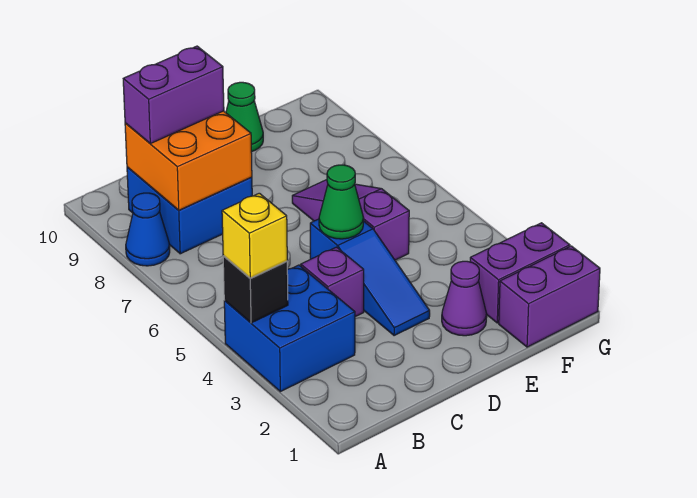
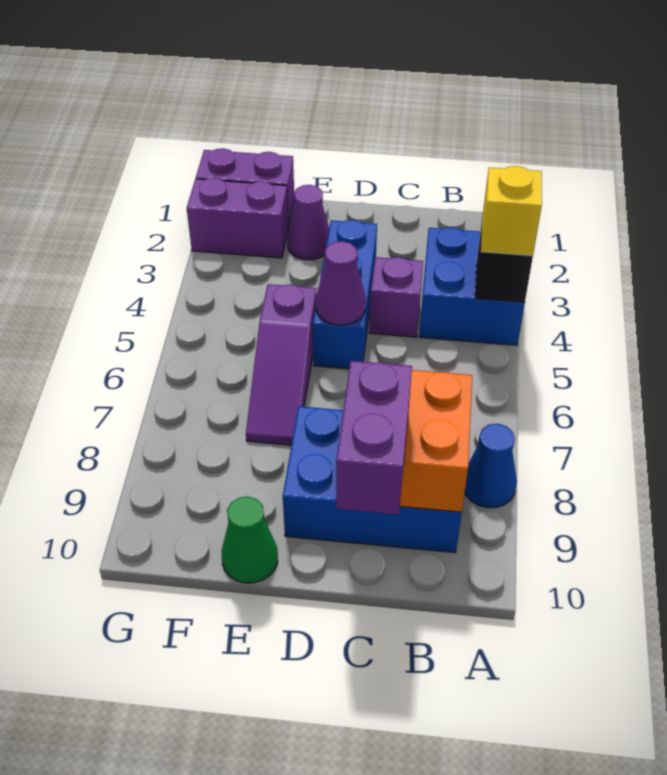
blue 2x2 brick [127,167,252,254] -> blue 2x3 brick [283,406,462,553]
purple 1x2 brick [123,46,224,144] -> purple 1x2 brick turned to [336,361,412,514]
blue 1x3 slope [310,219,430,336] -> blue 1x3 brick [313,220,377,369]
green 1x1 cone [319,165,364,239] -> purple 1x1 cone [316,241,366,325]

